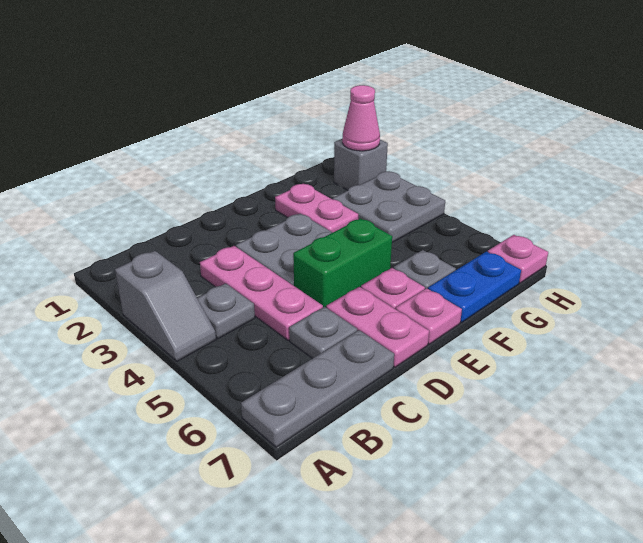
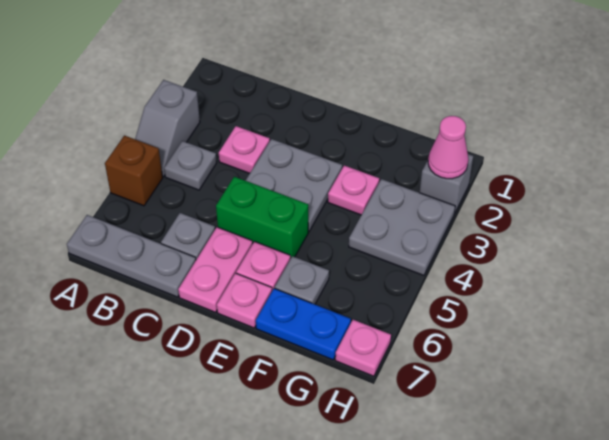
none -> brown 1x1 brick [105,136,163,206]
pink 1x3 plate [200,246,323,340] -> pink 1x1 plate [219,126,270,173]
pink 1x2 plate [275,184,358,232] -> pink 1x1 plate [328,165,379,215]

